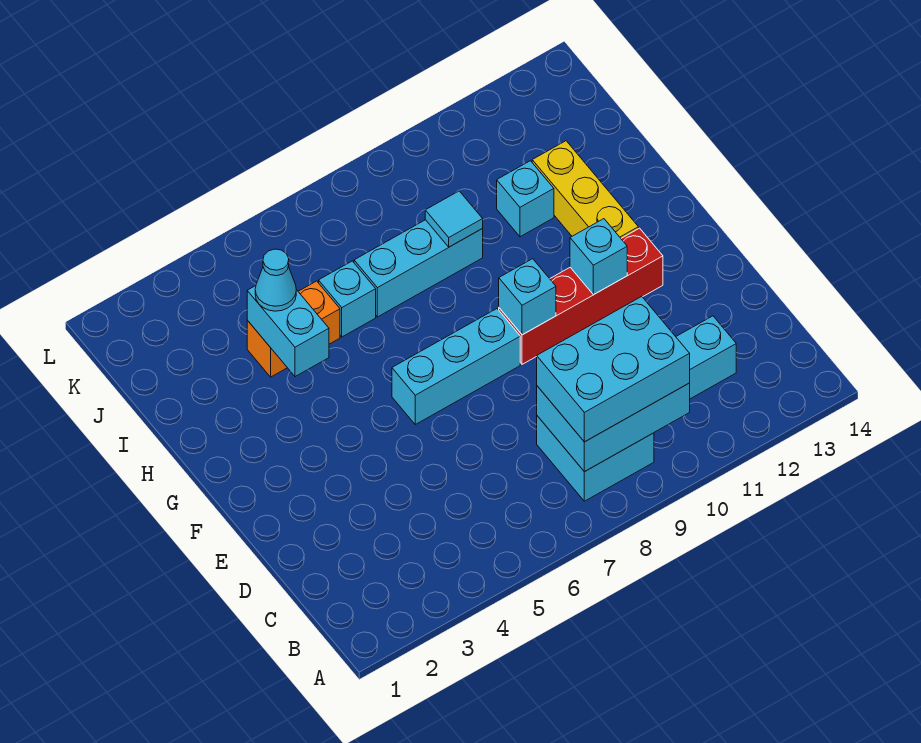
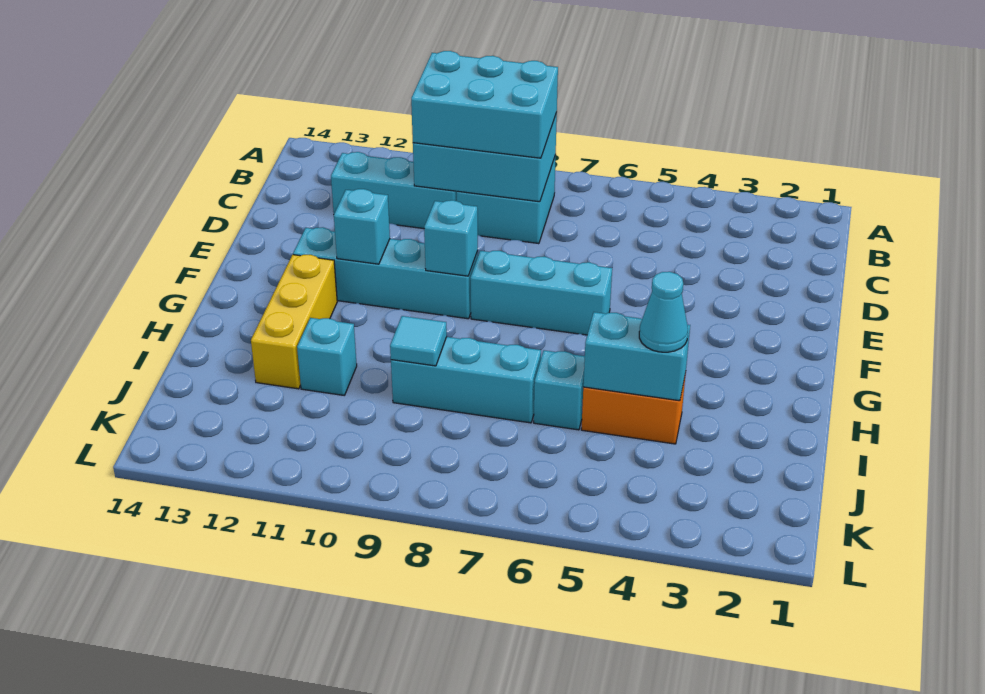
red 1x4 brick [499,228,663,364] -> cyan 1x4 brick [293,227,478,319]
cyan 1x2 brick [247,286,329,377] -> cyan 1x2 brick turned to [583,312,690,401]

